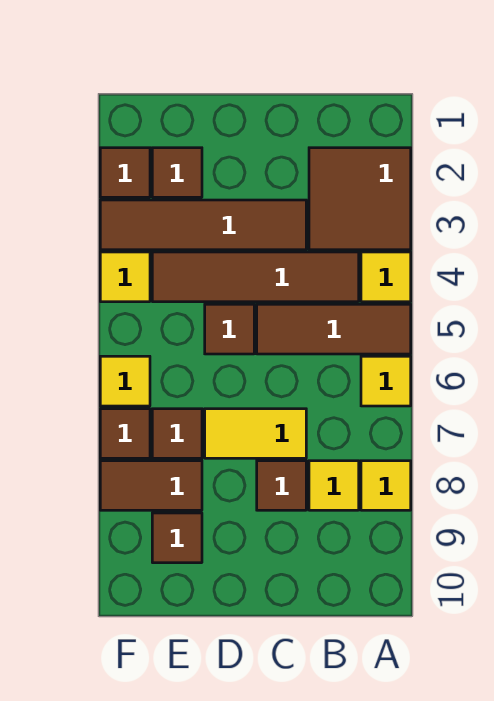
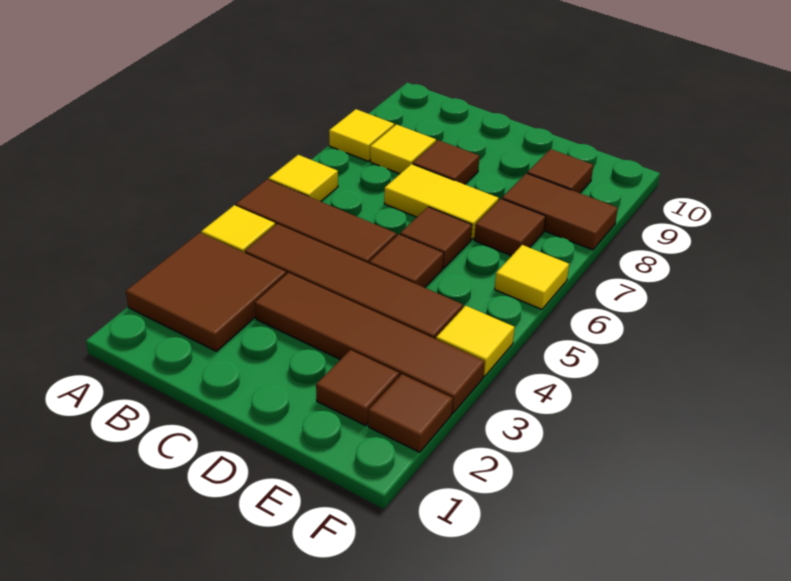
brown 1x1 tile [100,409,150,458] -> brown 1x1 tile moved to [400,207,472,268]

